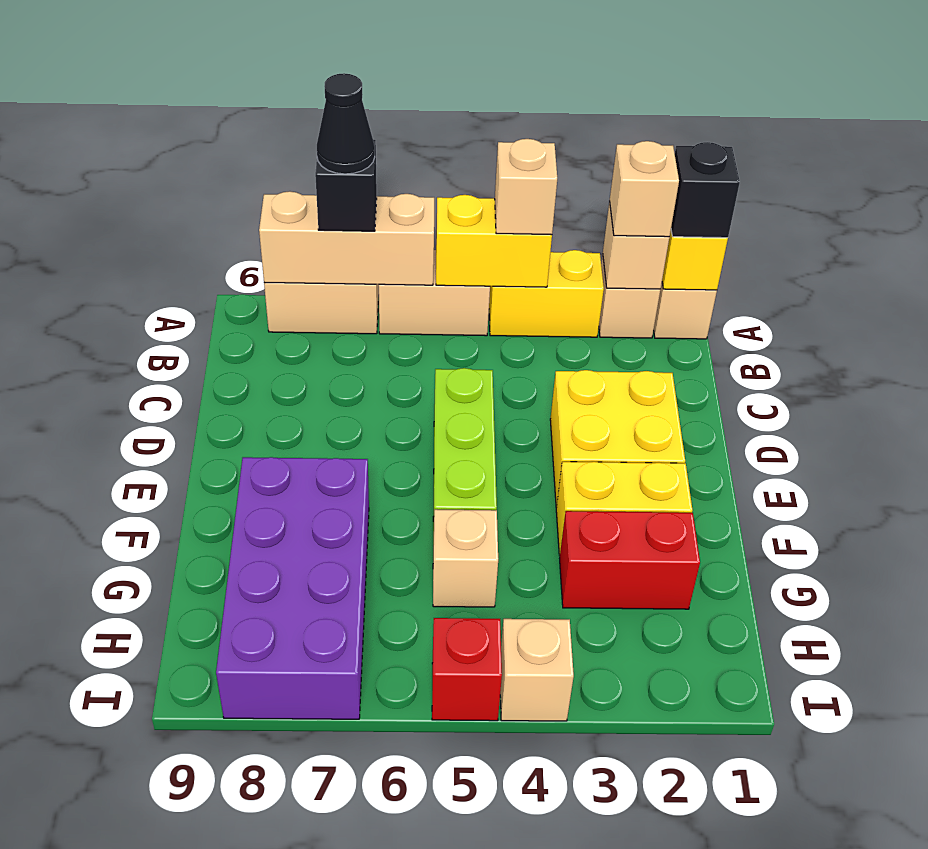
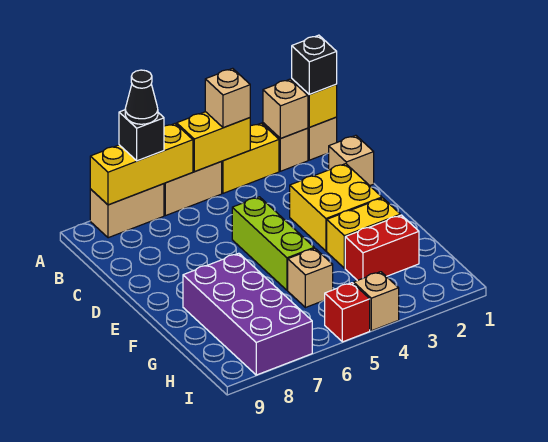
tan 1x1 brick [610,141,679,237] -> tan 1x1 brick moved to [329,135,374,185]
tan 1x3 brick [259,191,434,285] -> yellow 1x3 brick [90,124,193,205]

